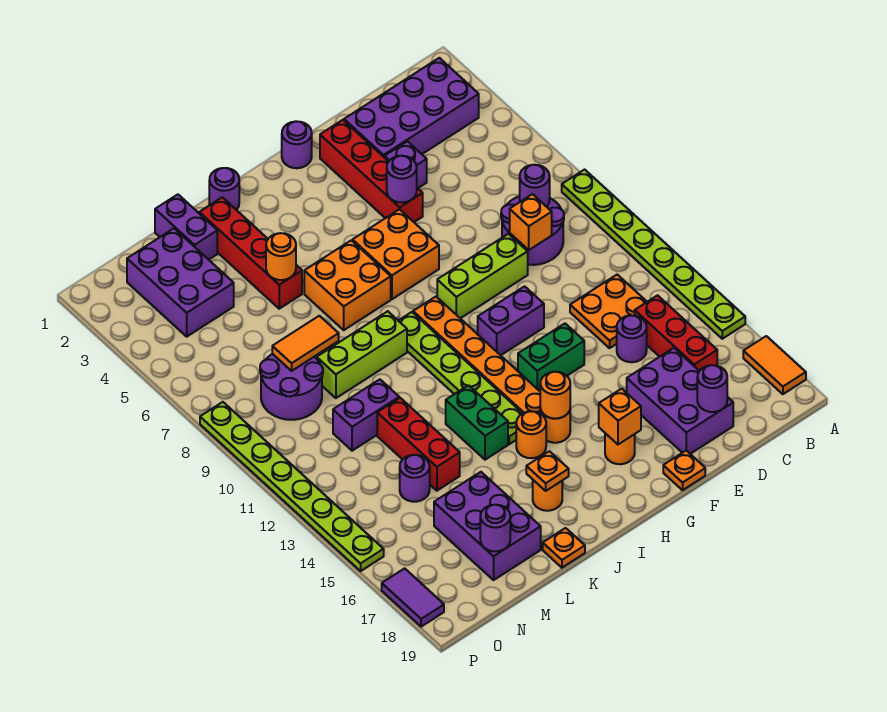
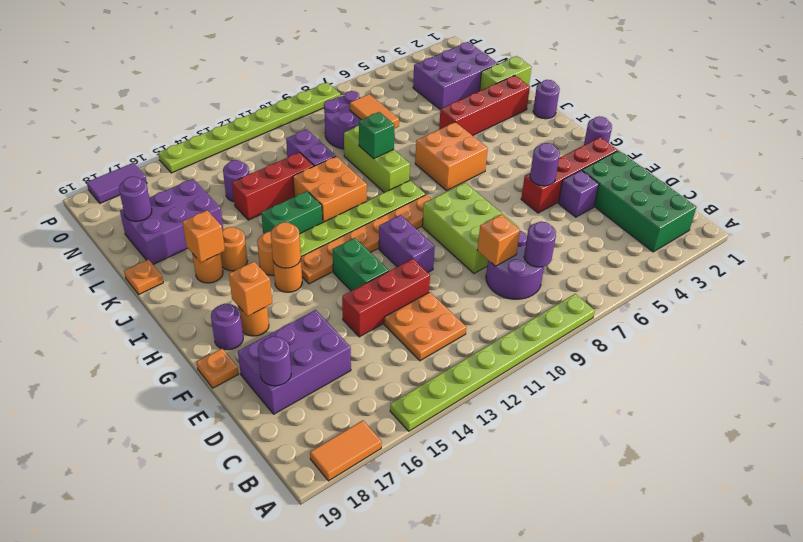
purple 2x4 brick [344,58,479,157] -> green 2x4 brick [582,151,696,252]
red 1x3 brick [635,295,717,371] -> red 1x3 brick moved to [342,259,430,337]
purple 1x1 round brick [617,315,647,362] -> purple 1x1 round brick moved to [211,304,243,350]
lime 1x3 brick [437,234,528,318] -> lime 2x3 brick [422,183,518,273]
orange 2x2 brick [353,209,439,299] -> orange 2x2 brick moved to [293,156,367,223]
orange 1x1 plate [526,451,569,491] -> orange 1x1 brick [183,211,225,262]
orange 1x1 round brick [266,233,296,280] -> orange 1x1 round brick moved to [221,227,248,271]
none -> green 1x1 brick [359,112,395,159]
purple 1x2 brick [155,194,217,260] -> lime 1x2 brick [480,56,531,91]

